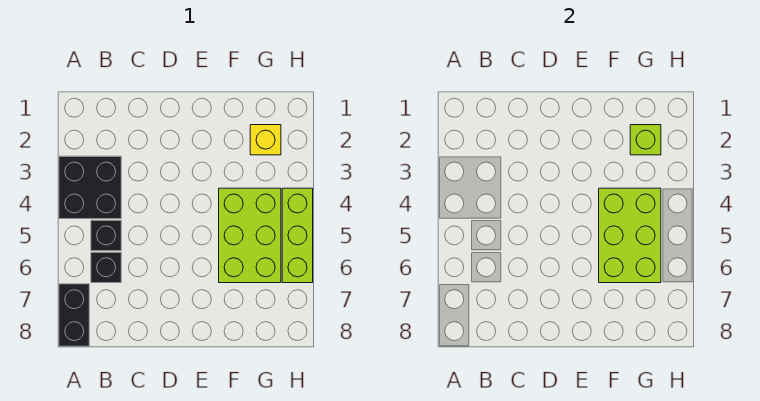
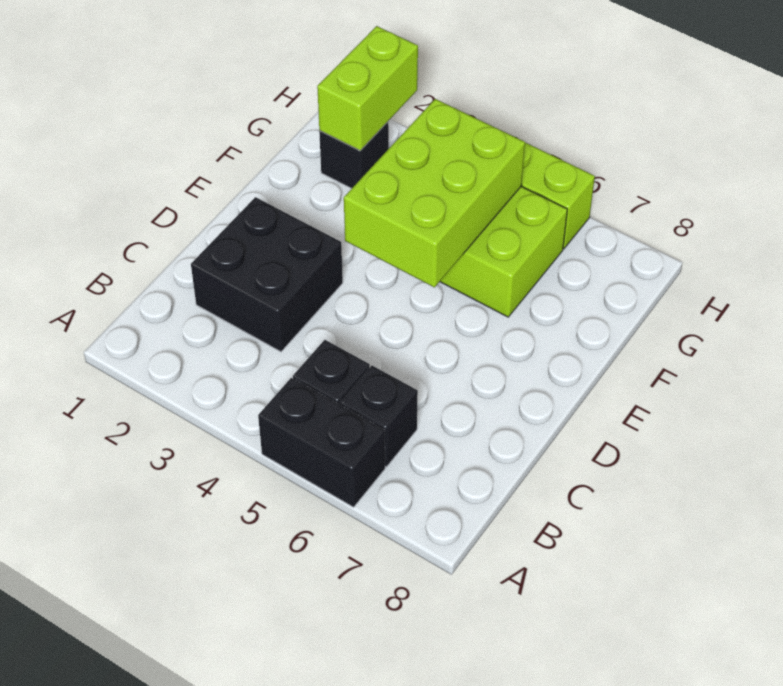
black 2x2 brick [59,156,121,219] -> black 2x2 brick moved to [191,197,343,352]
black 1x2 brick [59,284,89,346] -> black 1x2 brick moved to [258,378,385,507]
lime 2x3 brick [599,188,661,283] -> lime 2x3 brick turned to [344,99,525,287]
yellow 1x1 brick [250,125,281,155] -> black 1x1 brick [319,122,389,188]
lime 1x1 brick [630,125,661,155] -> lime 1x2 brick [317,26,418,151]

